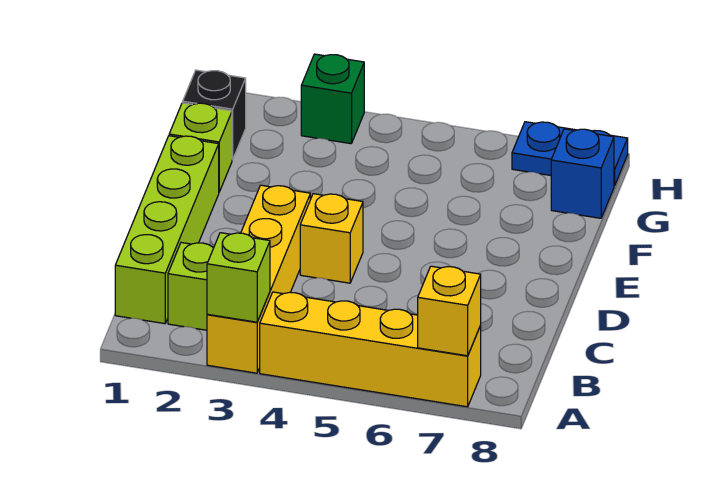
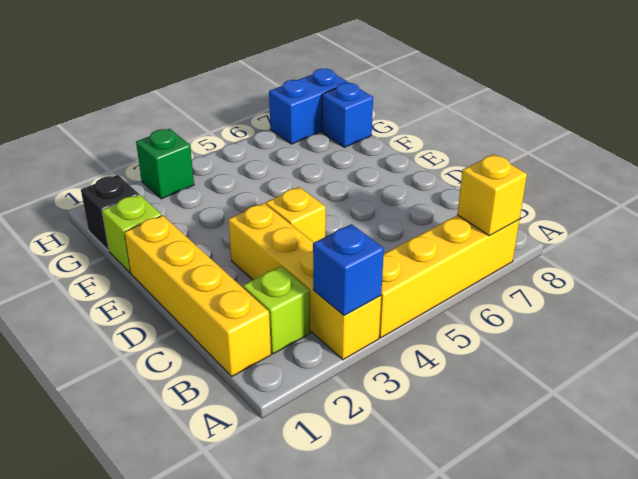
lime 1x1 brick [207,233,270,322] -> blue 1x1 brick [313,224,384,315]
lime 1x4 brick [115,136,219,324] -> yellow 1x4 brick [124,215,271,376]
blue 1x2 plate [512,122,628,186] -> blue 1x2 brick [269,69,348,144]

